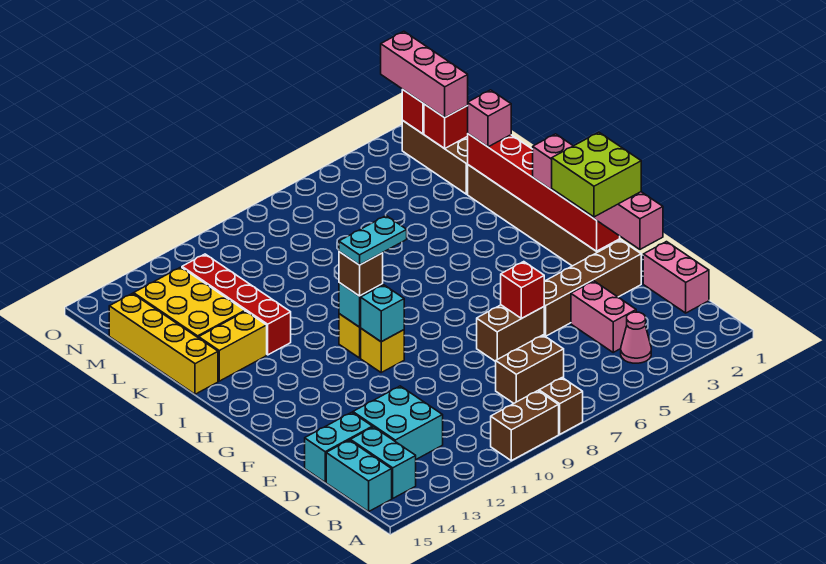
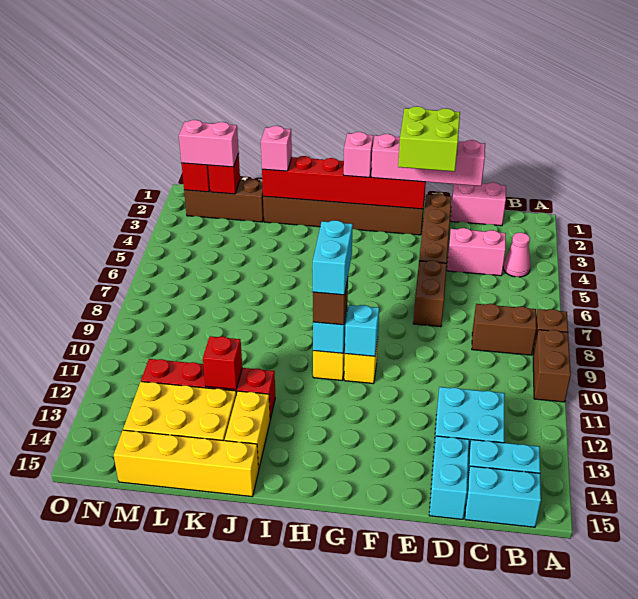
brown 1x2 brick [496,335,564,403] -> brown 1x2 brick turned to [472,304,536,355]
red 1x1 brick [501,262,544,318] -> red 1x1 brick moved to [203,336,242,389]
cyan 1x2 plate [339,216,407,265] -> cyan 1x2 brick [313,220,353,295]
pink 1x3 brick [381,31,468,118] -> pink 1x2 brick [179,120,239,167]

